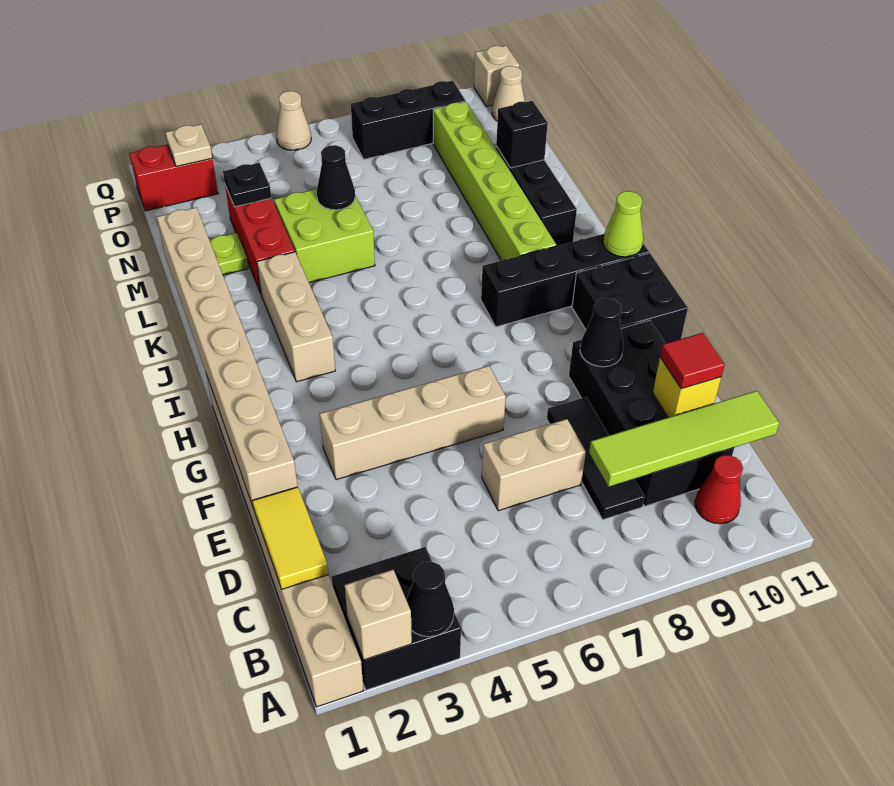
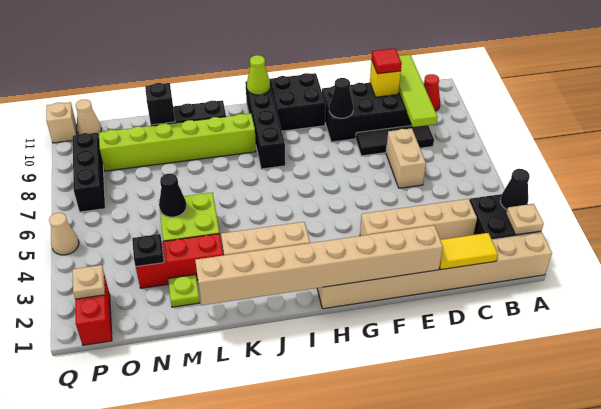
tan 1x1 brick [345,570,412,660] -> tan 1x1 plate [506,204,544,235]
tan 1x4 brick [320,366,506,480] -> tan 1x4 brick turned to [360,199,477,240]

